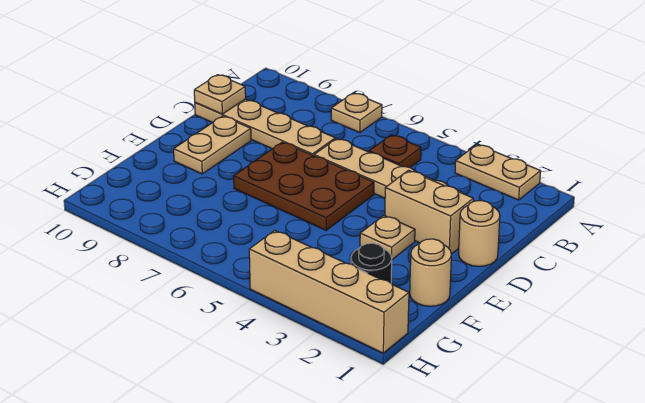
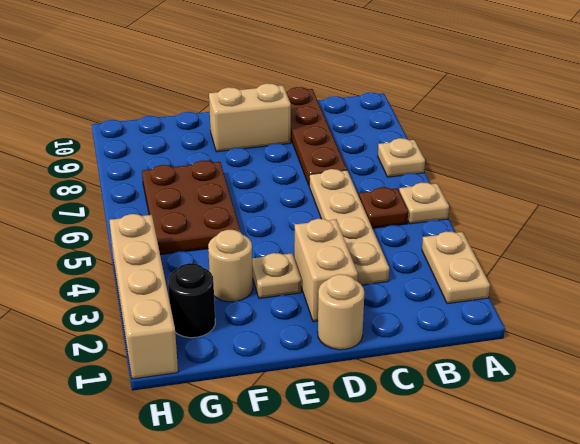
tan 1x4 plate [195,99,335,156] -> brown 1x4 plate [286,87,347,185]
tan 1x1 plate [194,75,246,114] -> tan 1x1 plate moved to [399,183,449,224]
brown 2x3 plate [234,142,374,230] -> brown 2x3 plate moved to [142,160,241,255]
tan 1x2 plate [174,116,251,174] -> tan 1x2 brick [209,83,291,152]
tan 1x1 round brick [410,239,451,306] -> tan 1x1 round brick moved to [208,230,253,302]

